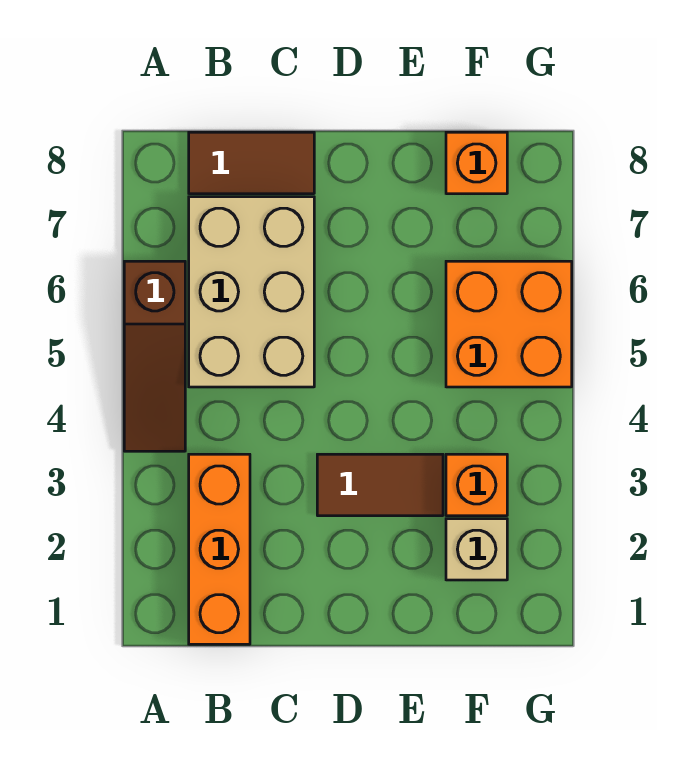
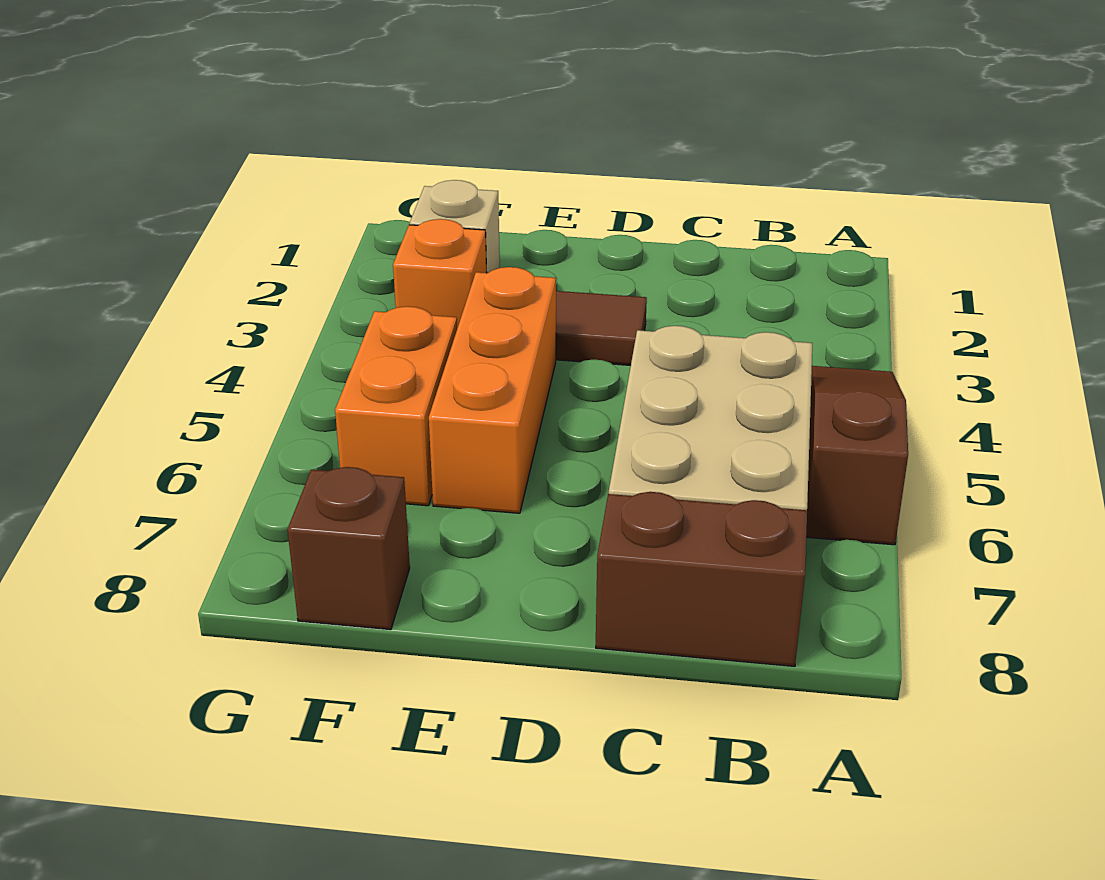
orange 1x3 brick [189,454,250,644] -> orange 1x3 brick moved to [429,267,556,513]
brown 1x2 tile [189,132,314,194] -> brown 1x2 brick [596,492,807,666]
orange 2x2 brick [446,261,572,387] -> orange 1x2 brick [335,306,457,506]
orange 1x1 brick [446,132,507,194] -> brown 1x1 brick [287,467,410,630]

